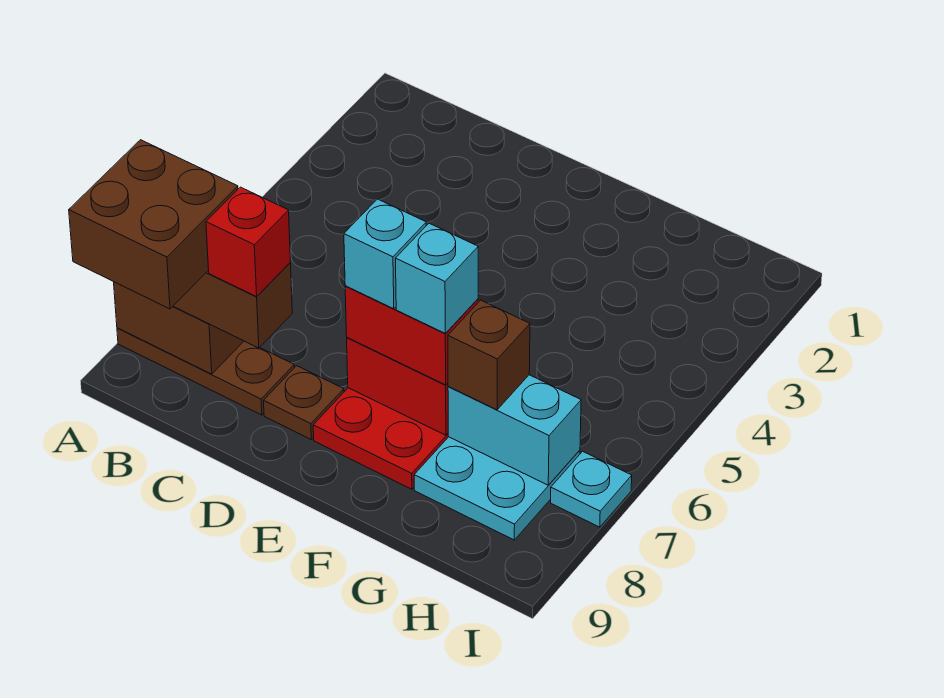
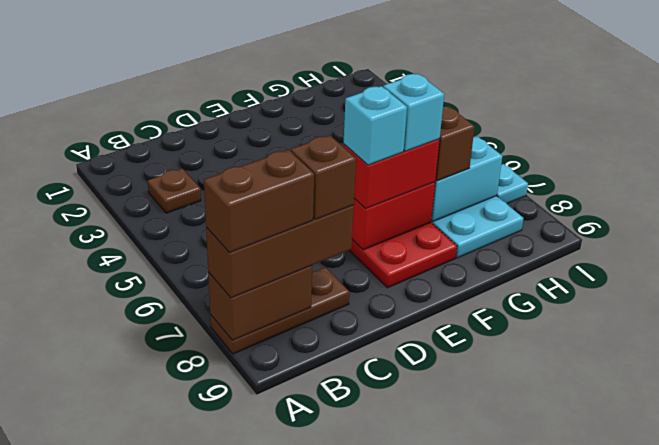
brown 2x2 brick [69,140,238,309] -> brown 1x2 brick [204,150,314,253]
red 1x1 brick [206,187,290,297] -> brown 1x1 brick [291,135,356,220]
brown 1x1 plate [264,366,344,439] -> brown 1x1 plate moved to [148,169,201,213]

